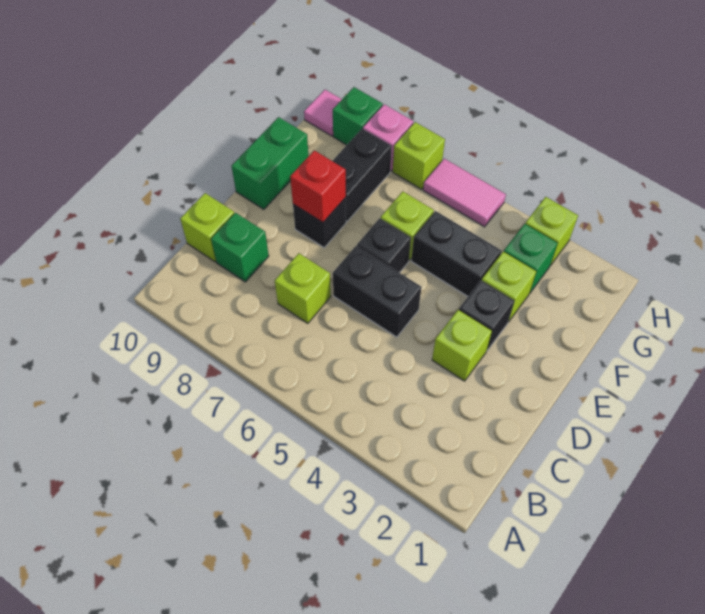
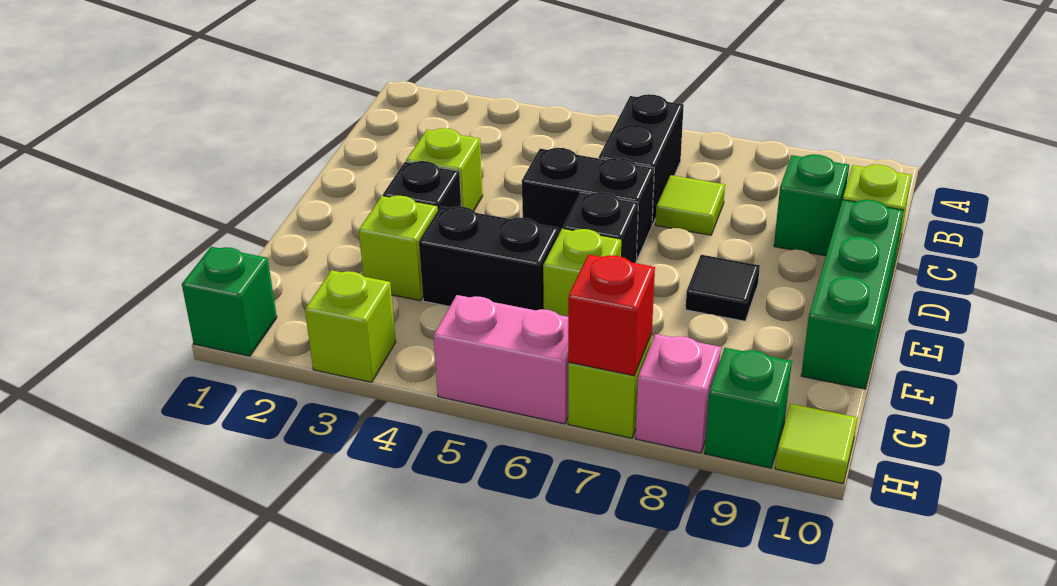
lime 1x1 brick [275,253,331,323] -> lime 1x1 tile [655,175,725,235]
black 1x1 brick [293,197,346,248] -> black 1x1 tile [685,255,760,321]
red 1x1 brick [290,150,346,222] -> red 1x1 brick moved to [568,255,655,376]
green 1x2 brick [231,117,308,209] -> green 1x3 brick [801,200,904,389]
black 1x2 brick [333,129,392,221] -> black 1x2 brick moved to [599,94,684,225]
green 1x1 brick [504,224,557,293] -> green 1x1 brick moved to [182,247,277,356]
pink 1x2 tile [423,159,506,227] -> pink 1x2 brick [434,295,568,424]
pink 1x1 tile [304,90,342,136] -> lime 1x1 tile [775,404,857,484]

